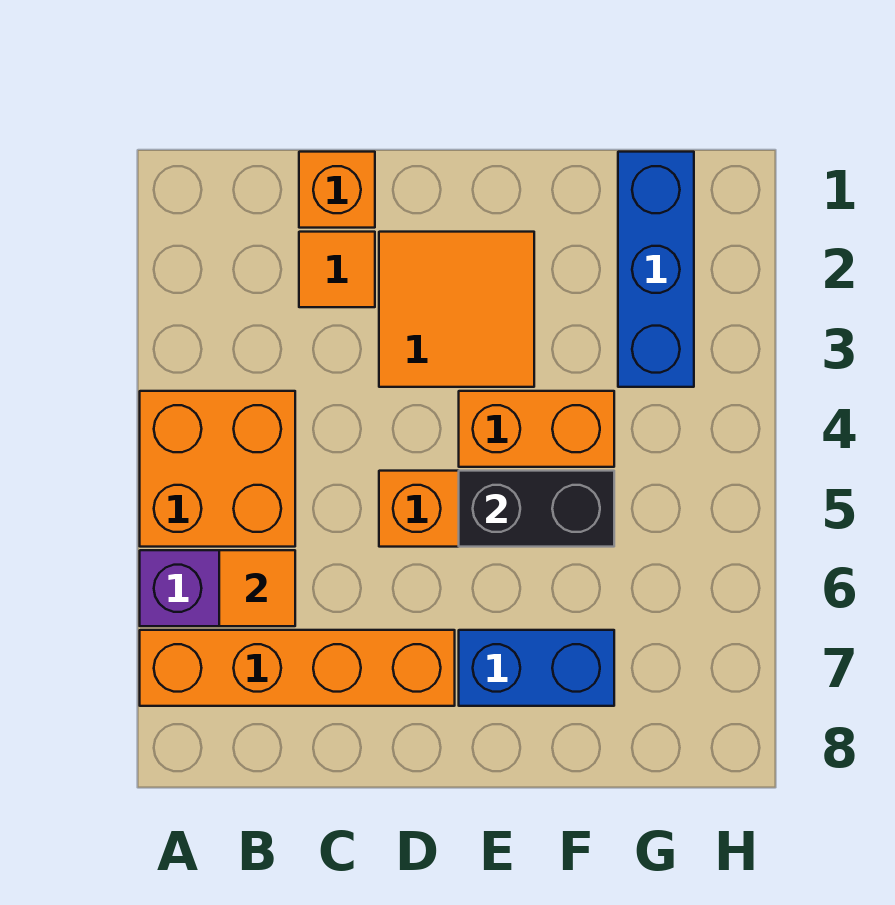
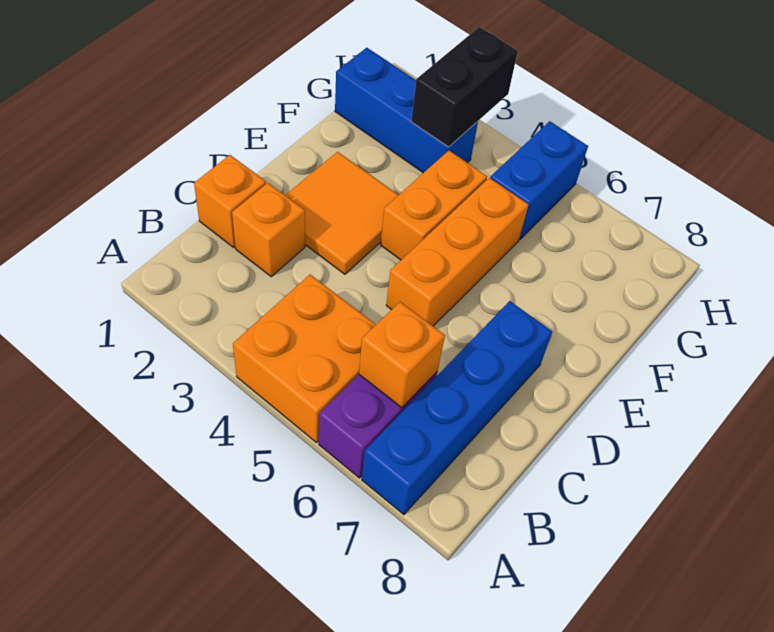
orange 1x4 brick [140,630,455,706] -> blue 1x4 brick [362,301,552,515]
orange 1x1 tile [219,550,295,626] -> orange 1x1 brick [359,302,445,408]
orange 1x1 tile [299,232,375,307] -> orange 1x1 brick [232,183,305,277]
black 1x2 brick [459,471,614,547] -> black 1x2 brick moved to [411,27,518,147]
blue 1x2 brick [459,630,614,706] -> blue 1x2 brick moved to [490,121,588,240]

